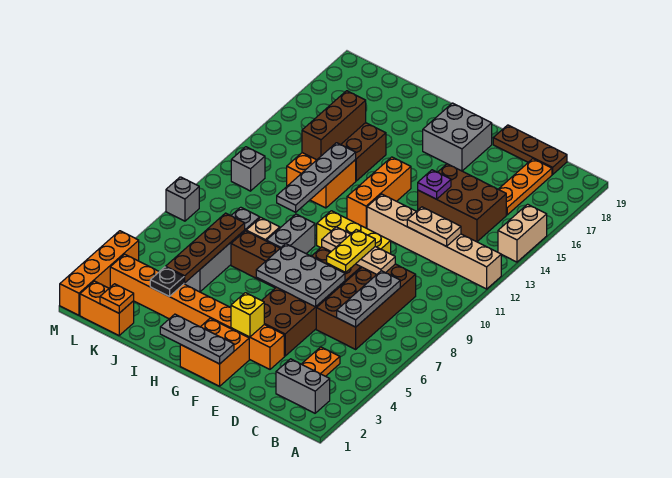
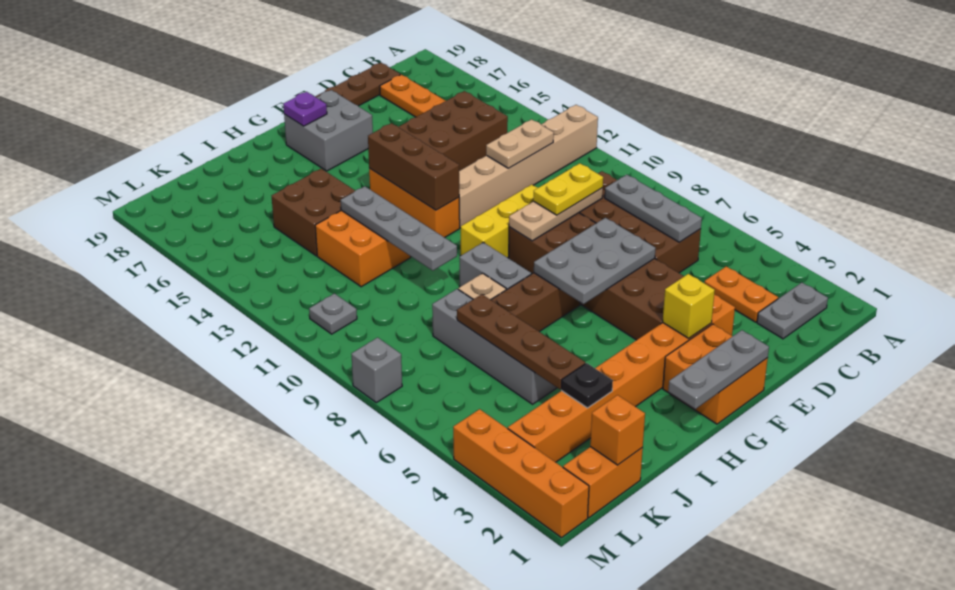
tan 1x2 brick [498,204,547,262] -> none
grey 1x2 brick [276,359,330,413] -> grey 1x2 plate [757,283,828,339]
yellow 1x2 plate [327,230,375,272] -> yellow 1x2 plate turned to [533,163,603,215]
purple 1x1 plate [418,170,451,199] -> purple 1x1 plate moved to [283,92,327,126]
brown 1x3 brick [302,91,366,160] -> brown 1x3 brick moved to [368,123,459,210]
orange 1x1 plate [100,284,134,313] -> orange 1x1 brick [590,395,645,465]
grey 1x1 brick [231,147,265,191] -> grey 1x1 plate [309,294,357,334]

